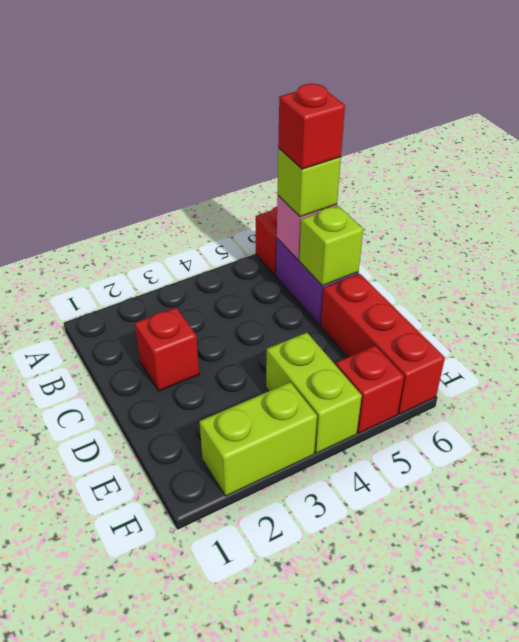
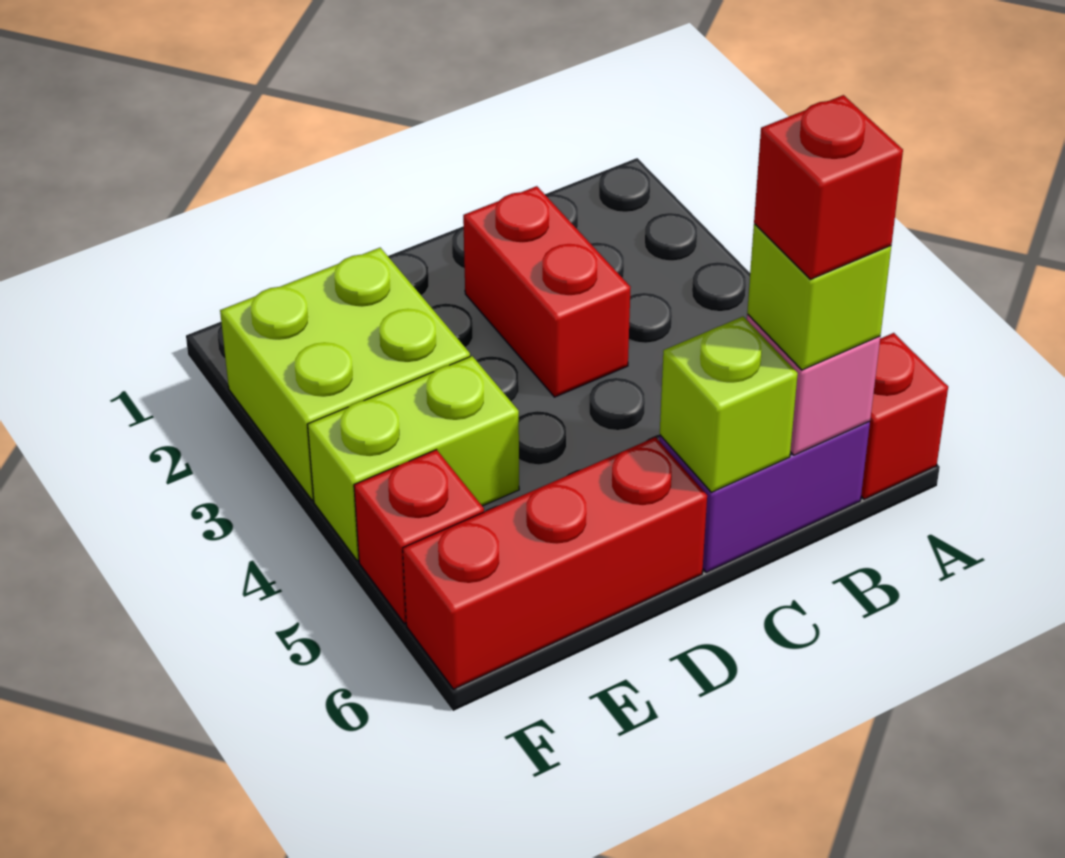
red 1x1 brick [135,308,199,391] -> red 1x2 brick [463,186,631,397]
lime 1x2 brick [200,382,317,496] -> lime 2x2 brick [220,248,470,500]

